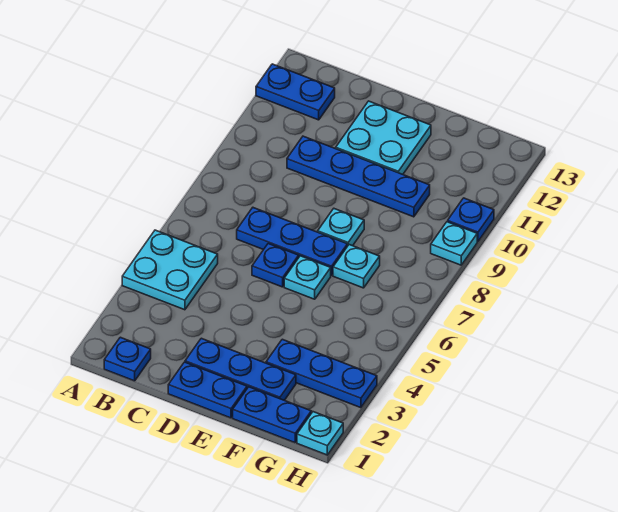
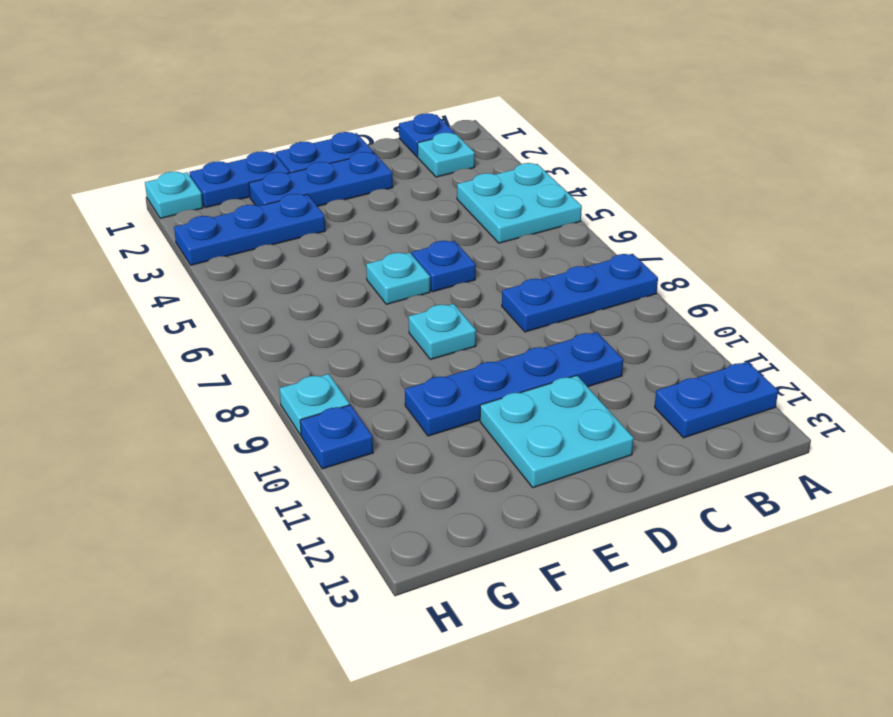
blue 1x3 plate [237,208,347,276] -> blue 1x3 plate moved to [502,254,658,332]
cyan 1x1 plate [333,245,380,288] -> cyan 1x1 plate moved to [418,133,475,177]

